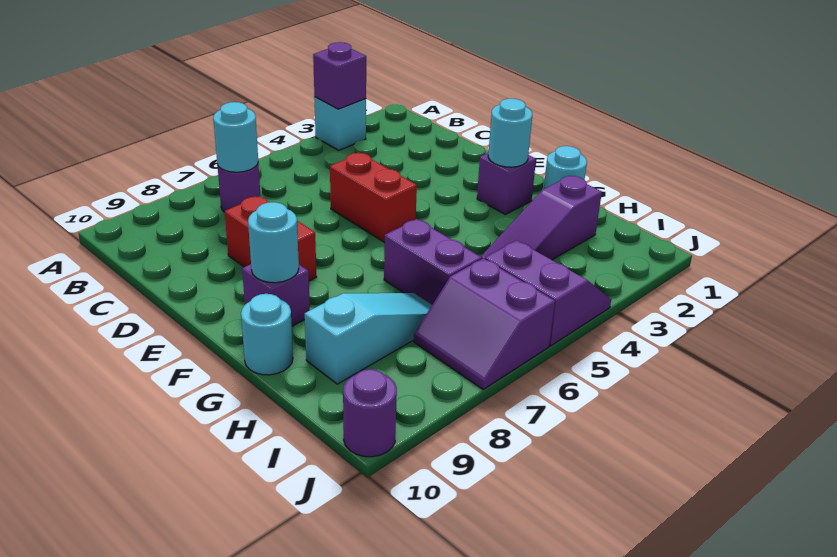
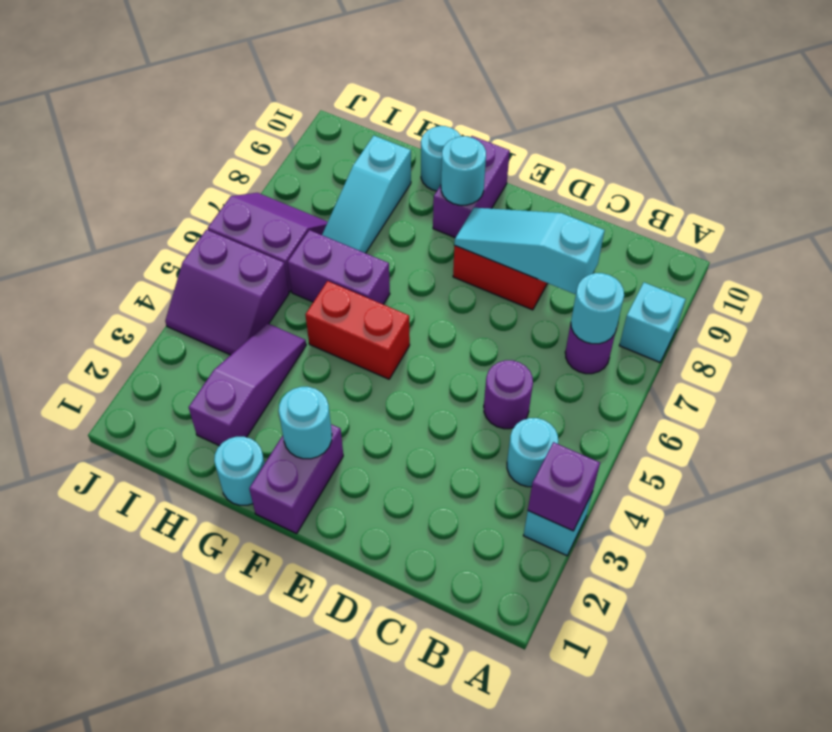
none -> cyan 1x1 brick [619,282,686,362]
none -> cyan 1x1 round brick [507,418,558,487]
none -> cyan 1x3 slope [454,208,605,294]
red 1x2 brick [330,153,417,243] -> red 1x2 brick moved to [305,281,410,379]
purple 1x1 brick [477,153,536,214] -> purple 1x2 brick [249,424,343,534]
purple 1x1 brick [242,264,310,326] -> purple 1x2 brick [433,136,510,238]
purple 1x1 round brick [343,369,397,457] -> purple 1x1 round brick moved to [484,360,533,429]

